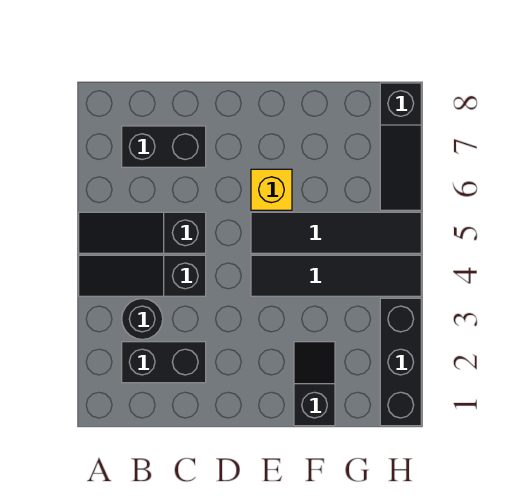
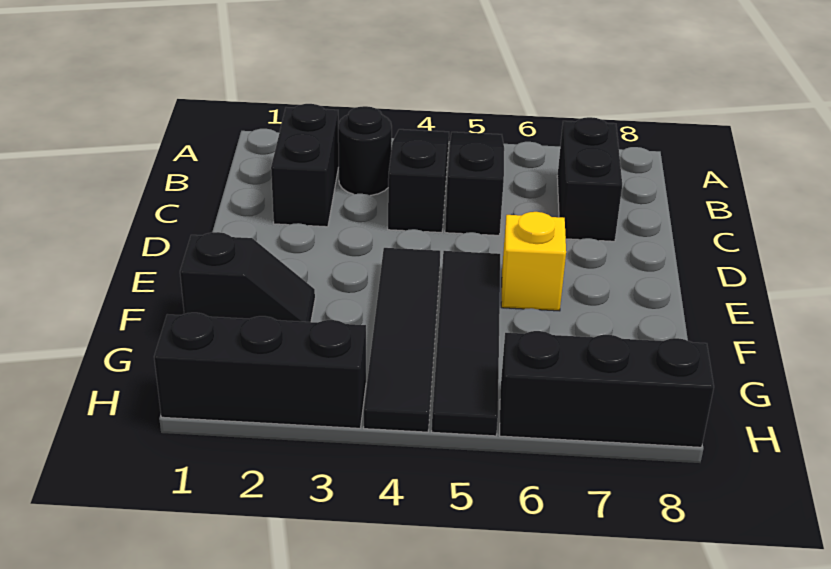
black 1x3 slope [380,83,421,210] -> black 1x3 brick [500,331,714,447]

